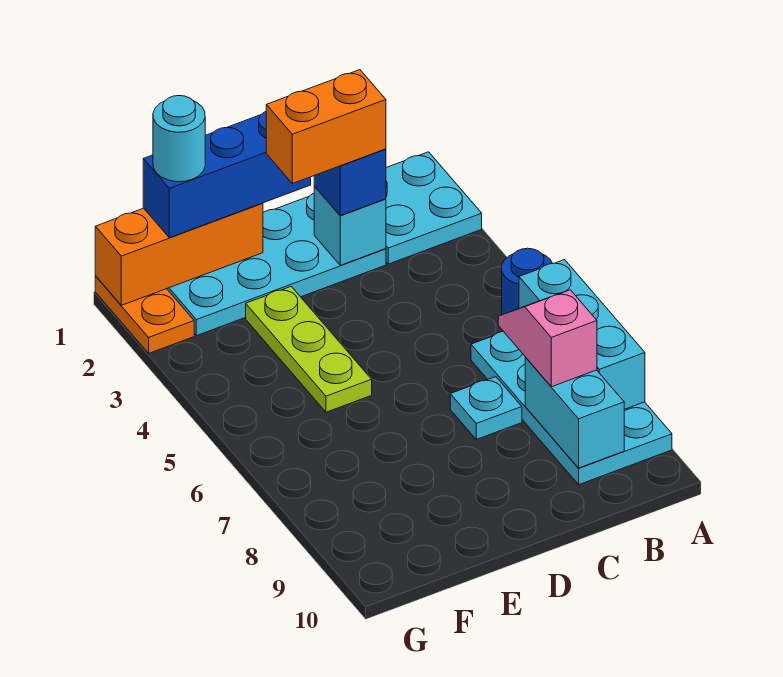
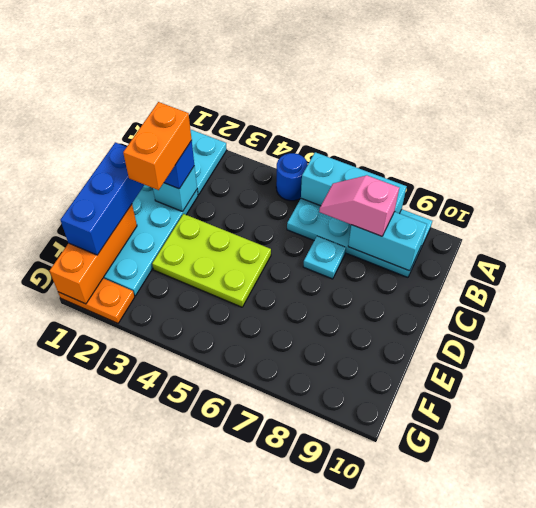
lime 1x3 plate [246,287,372,412] -> lime 2x3 plate [152,214,271,307]
cyan 1x1 round brick [153,96,205,182] -> none

